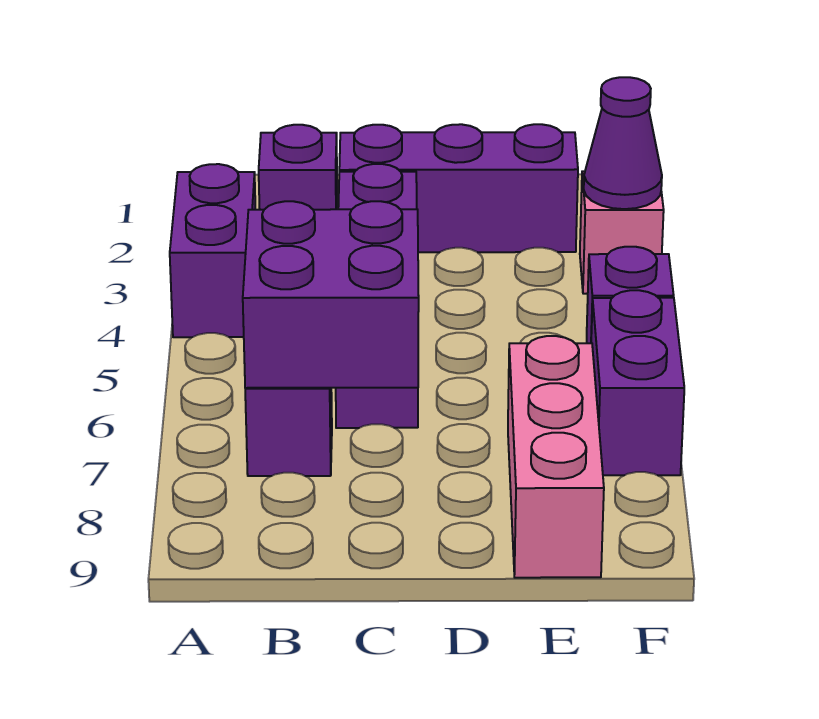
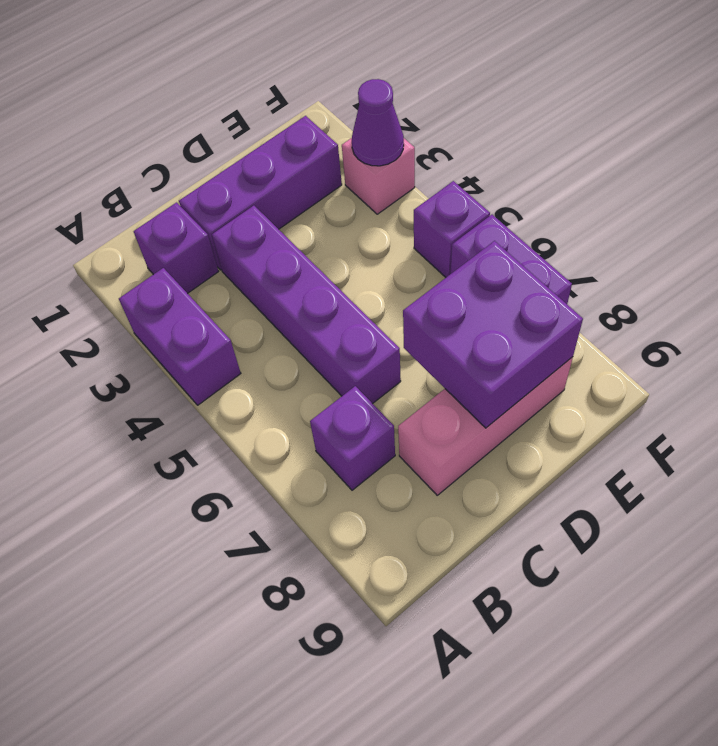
purple 2x2 brick [243,201,419,388] -> purple 2x2 brick moved to [403,241,583,428]
pink 1x3 brick [508,336,604,578] -> pink 1x3 brick turned to [398,357,573,495]

